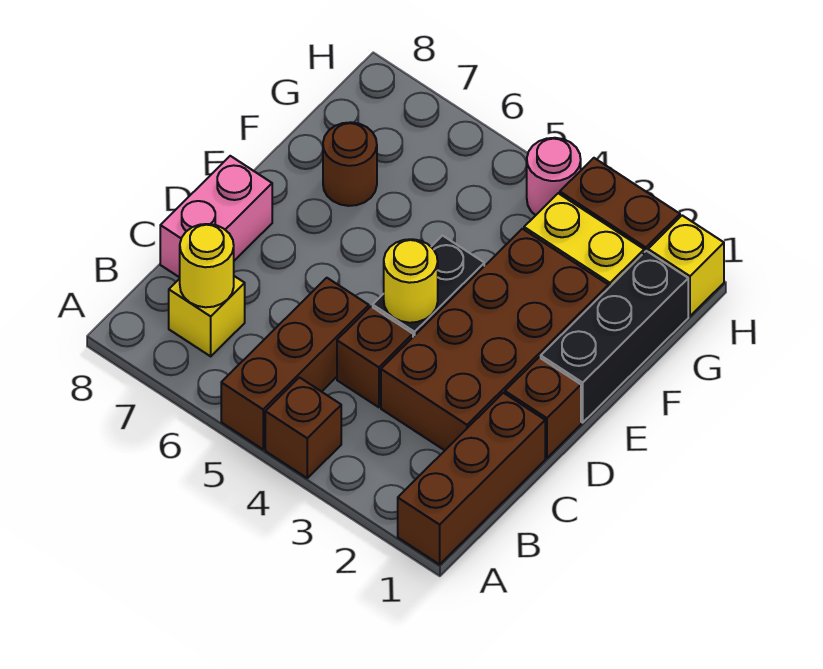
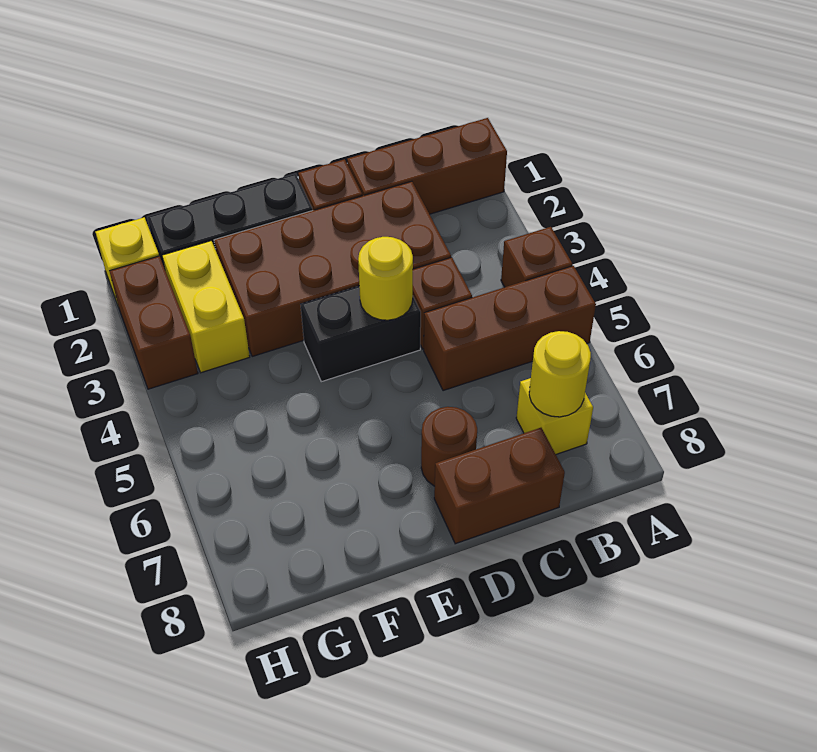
pink 1x2 brick [160,156,272,277] -> brown 1x2 brick [434,428,565,544]
brown 1x1 round brick [323,122,377,206] -> brown 1x1 round brick moved to [421,407,477,486]
pink 1x1 round brick [527,138,581,215] -> none

